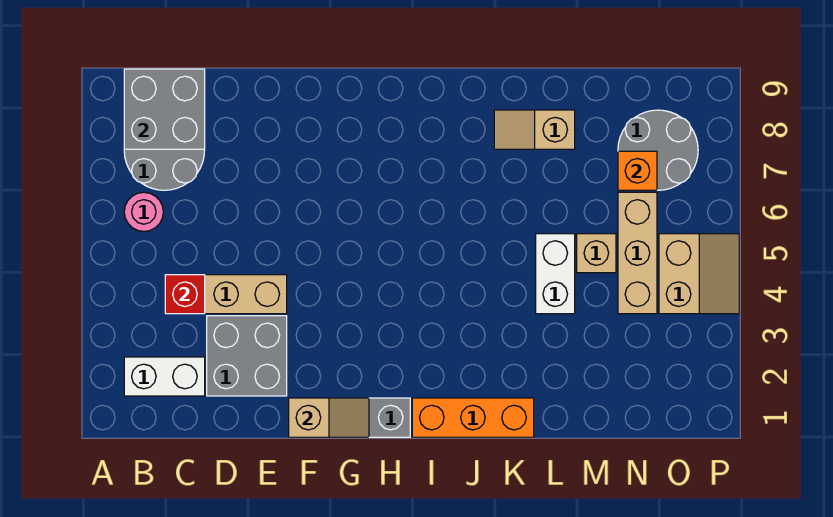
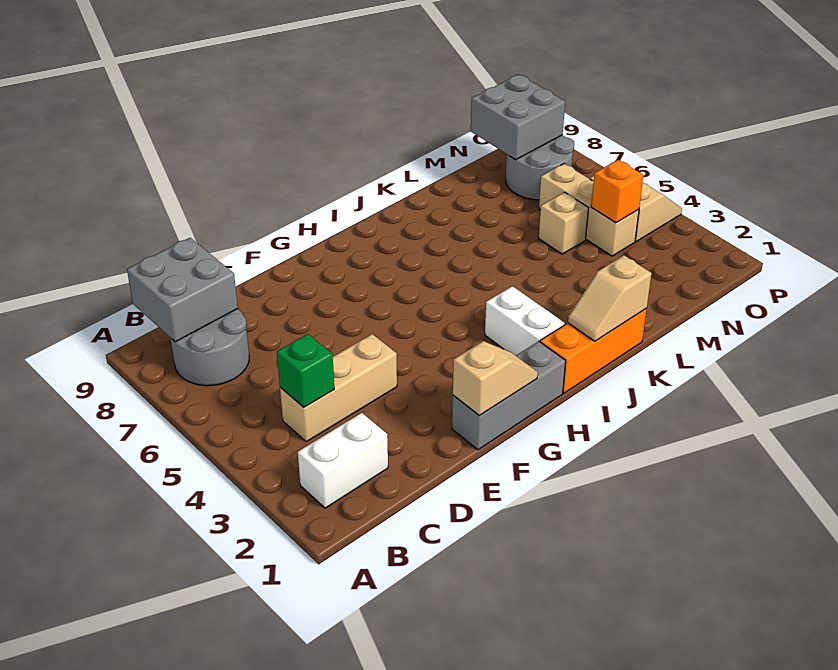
pink 1x1 round brick [124,192,163,231] -> none
red 1x1 brick [165,275,205,314] -> green 1x1 brick [277,334,334,407]
grey 2x2 brick [207,316,287,396] -> grey 2x2 brick moved to [471,75,565,160]
tan 1x2 slope [494,110,575,149] -> tan 1x2 slope moved to [568,255,652,341]
white 1x2 brick [536,234,575,314] -> white 1x2 brick moved to [485,286,565,356]
orange 1x1 brick [618,151,657,190] -> orange 1x1 brick moved to [591,160,643,223]

